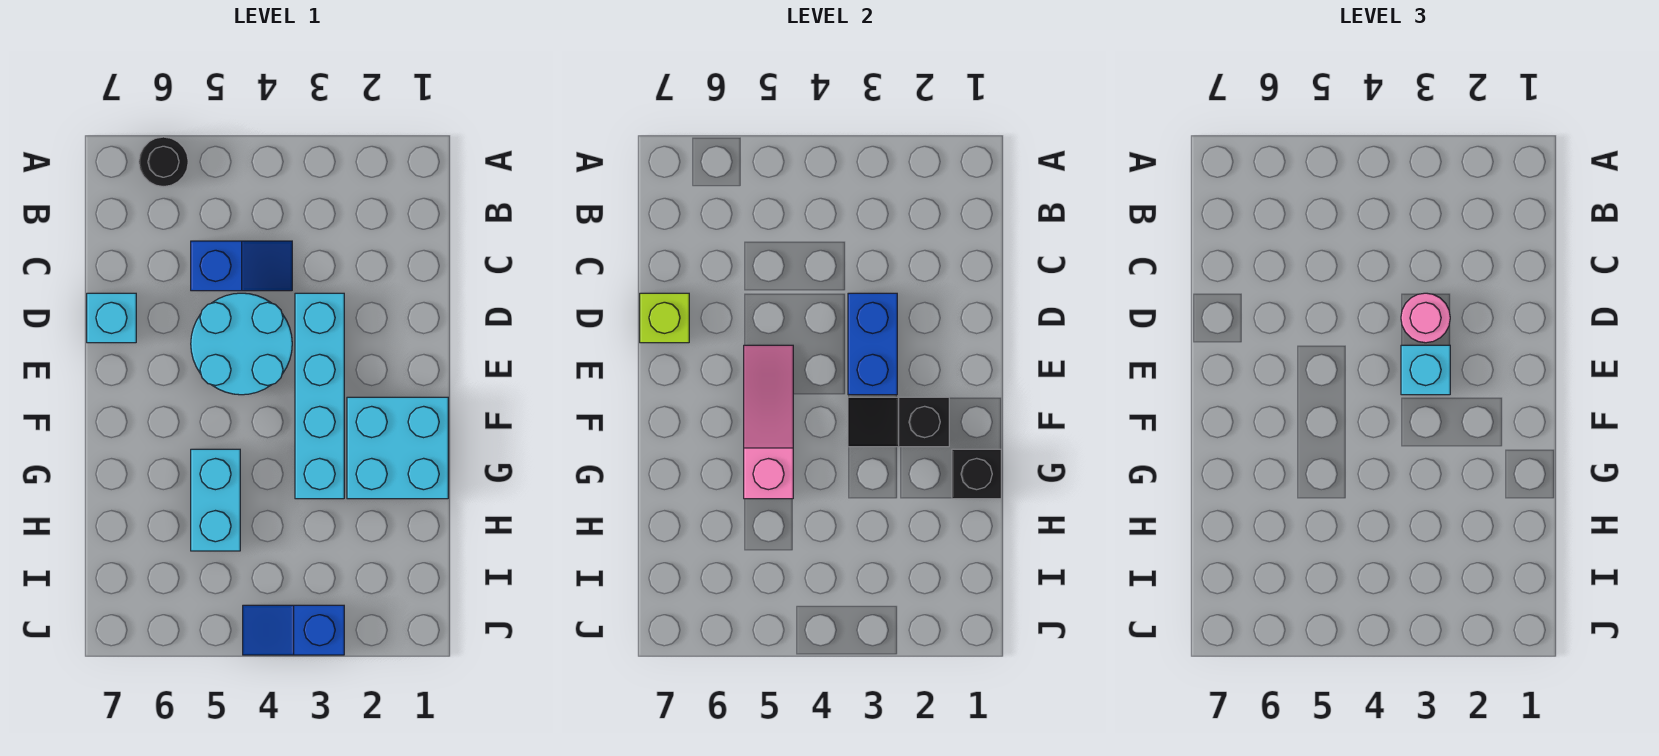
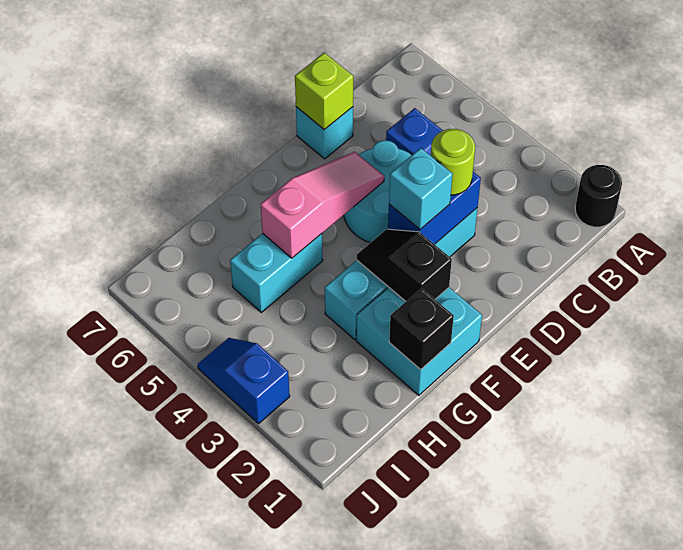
black 1x1 round brick [139,137,188,187] -> black 1x1 round brick moved to [575,165,622,227]
pink 1x1 round brick [1401,293,1450,343] -> lime 1x1 round brick [431,129,475,195]

